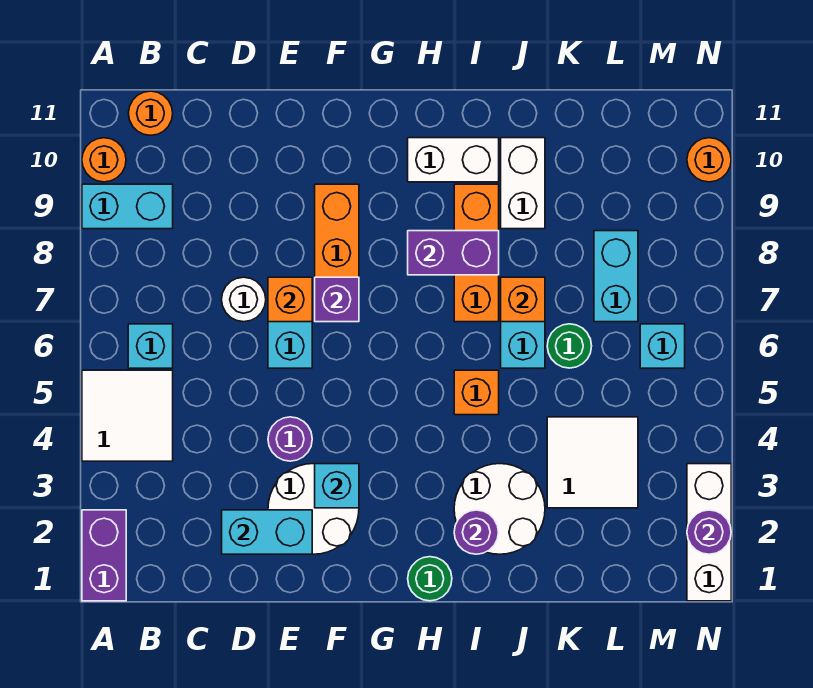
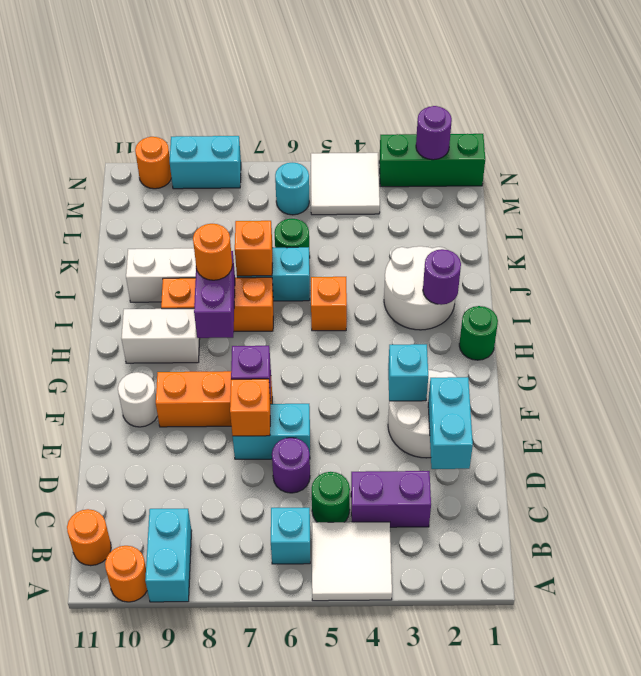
purple 1x2 brick [82,510,126,601] -> purple 1x2 brick moved to [351,471,431,527]
none -> green 1x1 round brick [312,472,350,522]
white 1x1 round brick [222,277,266,322] -> white 1x1 round brick moved to [118,372,158,427]
purple 1x1 round brick [268,417,312,461] -> purple 1x1 round brick moved to [272,438,310,493]
white 1x2 brick [408,138,499,182] -> white 1x2 brick turned to [121,309,200,363]
none -> orange 1x1 round brick [193,224,232,280]
white 2x2 tile [547,417,638,508] -> white 2x2 tile moved to [311,153,380,215]
cyan 1x2 brick [594,231,638,322] -> cyan 1x2 brick moved to [170,136,241,189]
cyan 1x1 brick [640,324,685,368] -> cyan 1x1 round brick [275,162,309,215]
white 1x3 brick [687,464,731,601] -> green 1x3 brick [379,134,485,187]

